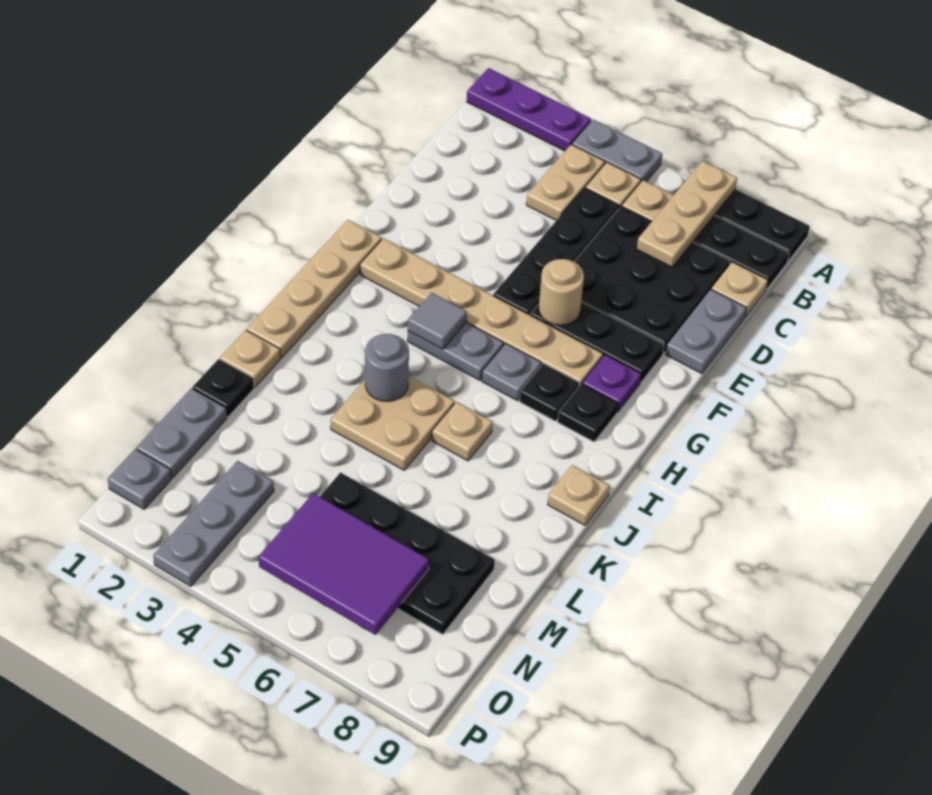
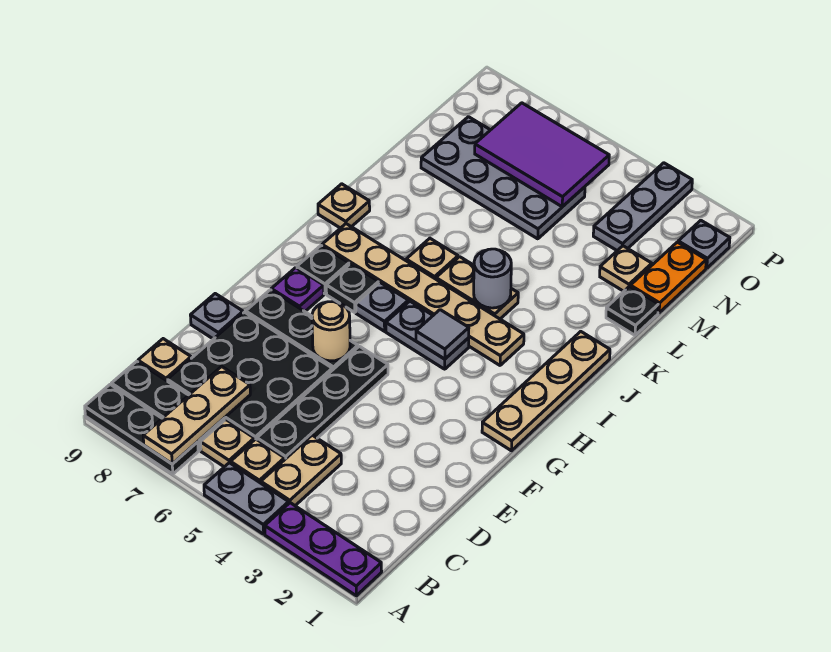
grey 1x2 plate [666,289,747,374] -> grey 1x1 plate [190,294,243,339]
tan 1x6 plate [360,238,603,386] -> tan 1x6 plate moved to [322,224,524,365]
tan 2x2 plate [331,376,454,470] -> tan 1x2 plate [436,257,518,319]
tan 1x1 plate [220,330,280,387] -> tan 1x1 plate moved to [600,246,652,291]
grey 1x2 plate [137,388,227,478] -> orange 1x2 plate [630,242,706,313]
black 2x4 plate [320,473,495,635] -> grey 2x4 plate [421,117,585,239]

